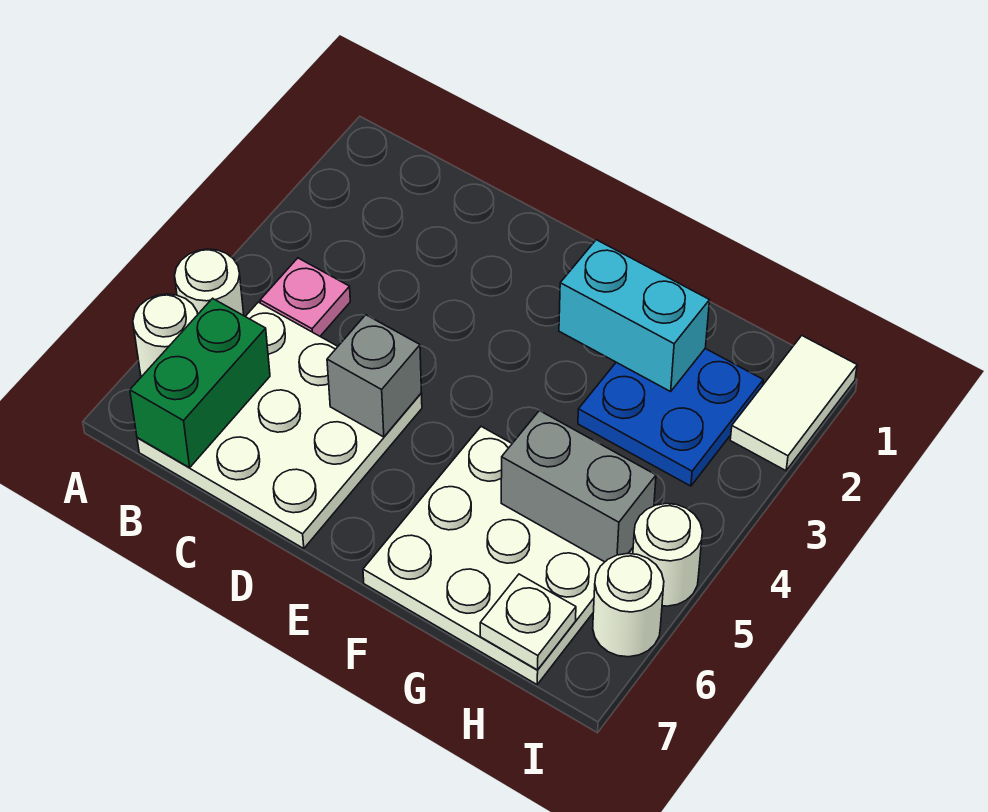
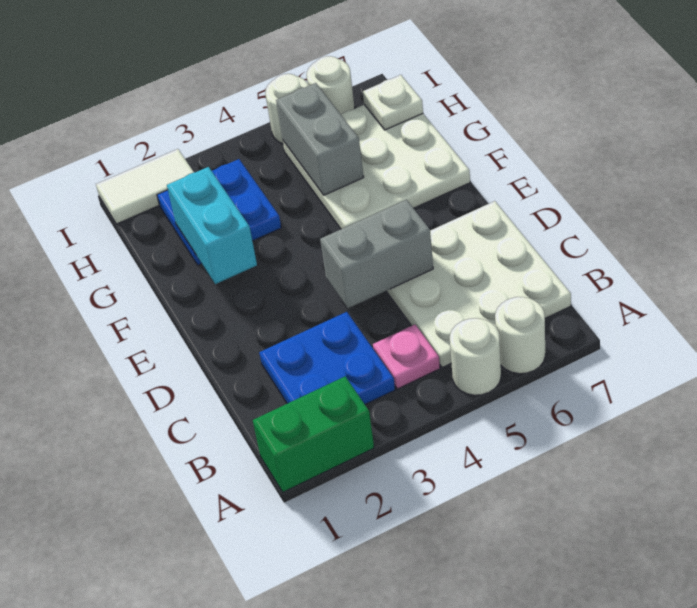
none -> blue 2x2 plate [259,312,395,404]
green 1x2 brick [130,298,270,468] -> green 1x2 brick moved to [253,376,374,492]
grey 1x1 brick [327,315,421,437] -> grey 1x2 brick [320,200,433,308]

